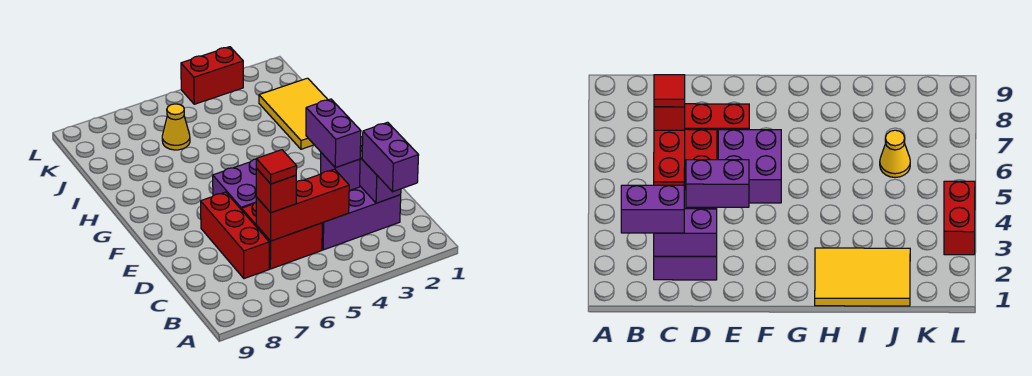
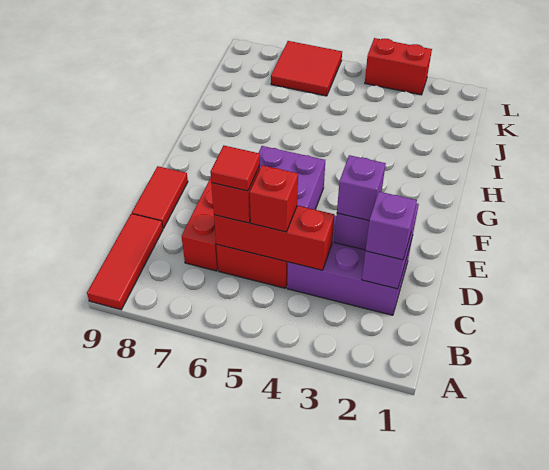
none -> red 1x3 tile [87,214,163,310]
purple 1x2 brick [362,122,419,192] -> purple 1x1 brick [366,192,417,260]
none -> red 1x1 brick [250,165,298,232]
purple 1x2 brick [306,99,361,168] -> purple 1x1 brick [337,155,386,220]
none -> red 1x2 tile [132,166,188,229]
yellow 2x3 tile [259,78,328,149] -> none
yellow 1x1 cone [162,104,190,150] -> none
none -> red 2x2 tile [271,41,342,96]

